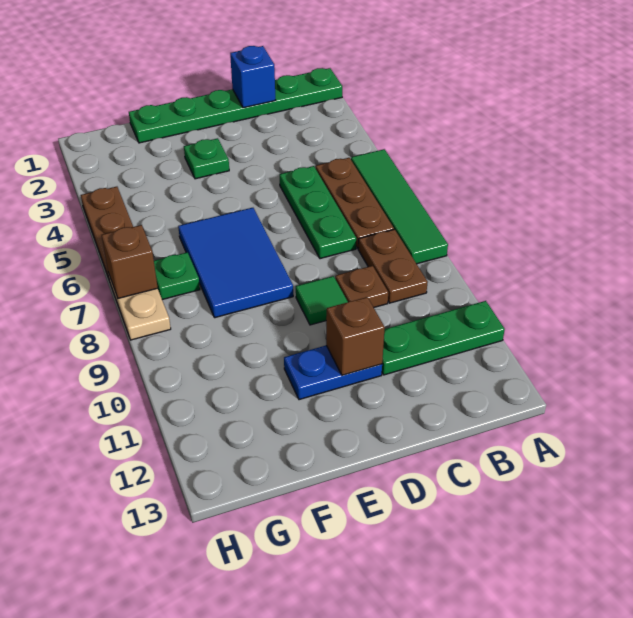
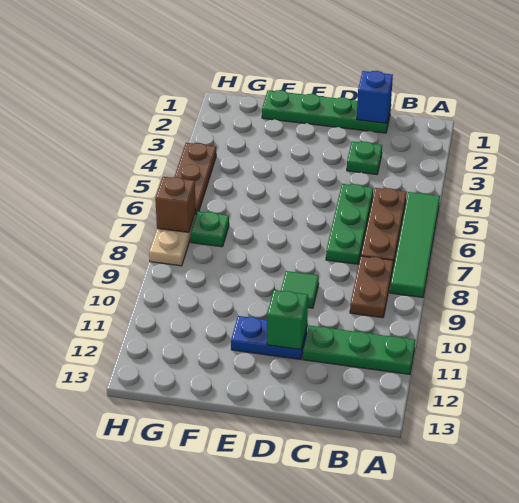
green 1x6 plate [129,68,342,143] -> green 1x4 plate [262,90,391,133]
brown 1x1 plate [335,266,388,307] -> none
brown 1x1 brick [326,297,385,375] -> green 1x1 brick [267,290,308,350]
green 1x1 plate [184,138,229,179] -> green 1x1 plate moved to [347,141,382,175]
blue 2x3 tile [178,208,293,318] -> none

